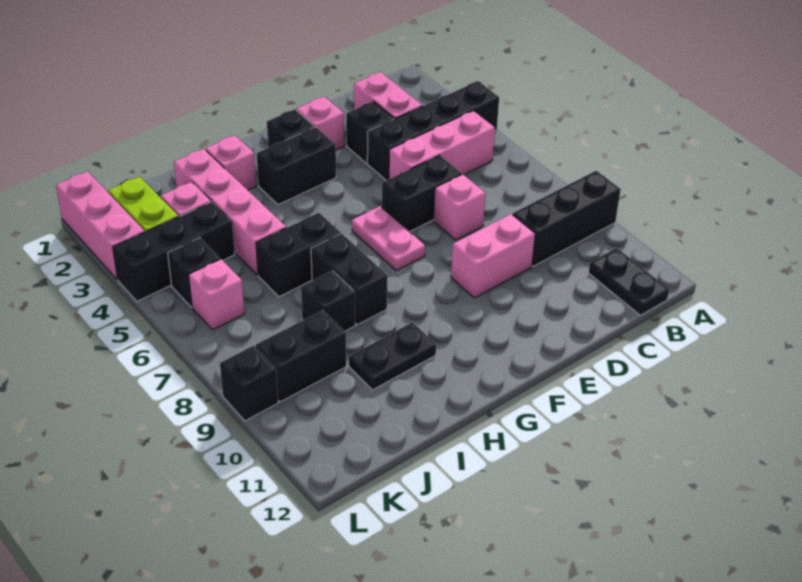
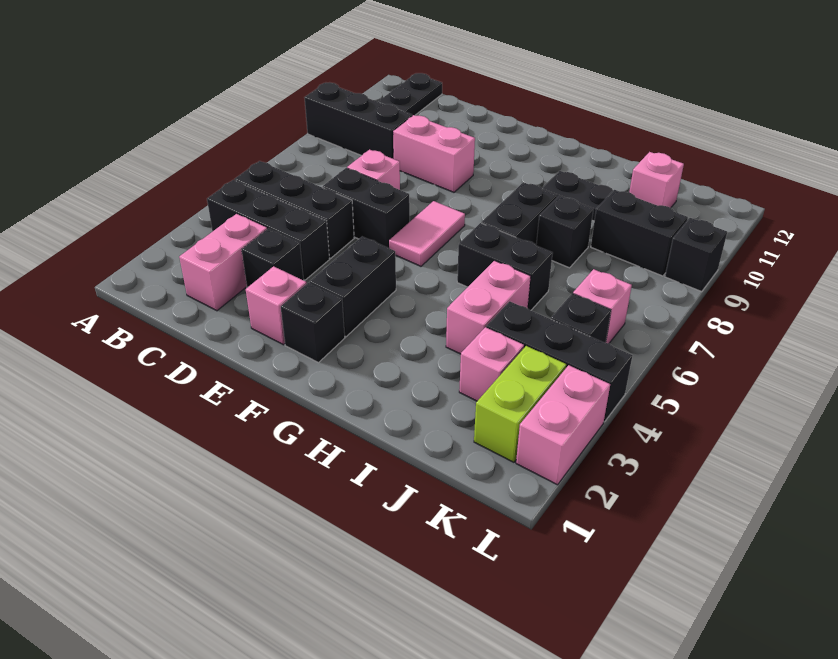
black 1x4 brick [367,81,499,180] -> black 1x3 brick [207,180,330,280]
pink 1x3 brick [389,111,495,179] -> black 1x3 brick [234,161,354,258]
black 1x2 brick [257,127,336,205] -> black 1x2 brick turned to [310,237,396,337]
pink 1x2 plate [352,206,425,271] -> pink 1x2 tile [389,201,465,266]
pink 1x1 brick [205,135,256,190] -> pink 1x1 brick moved to [629,152,684,208]
pink 1x4 brick [174,149,286,275] -> pink 1x2 brick [446,261,531,354]
pink 1x3 brick [56,171,145,280] -> pink 1x2 brick [516,365,610,485]

